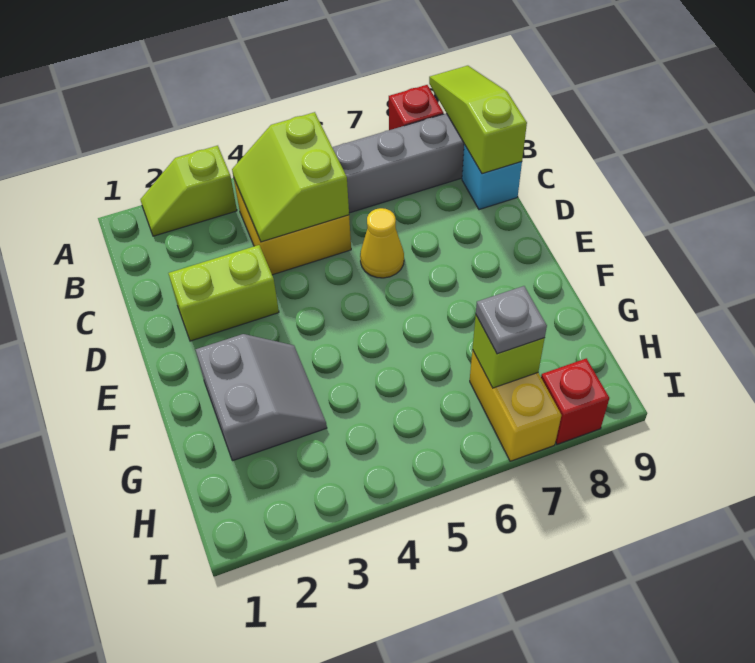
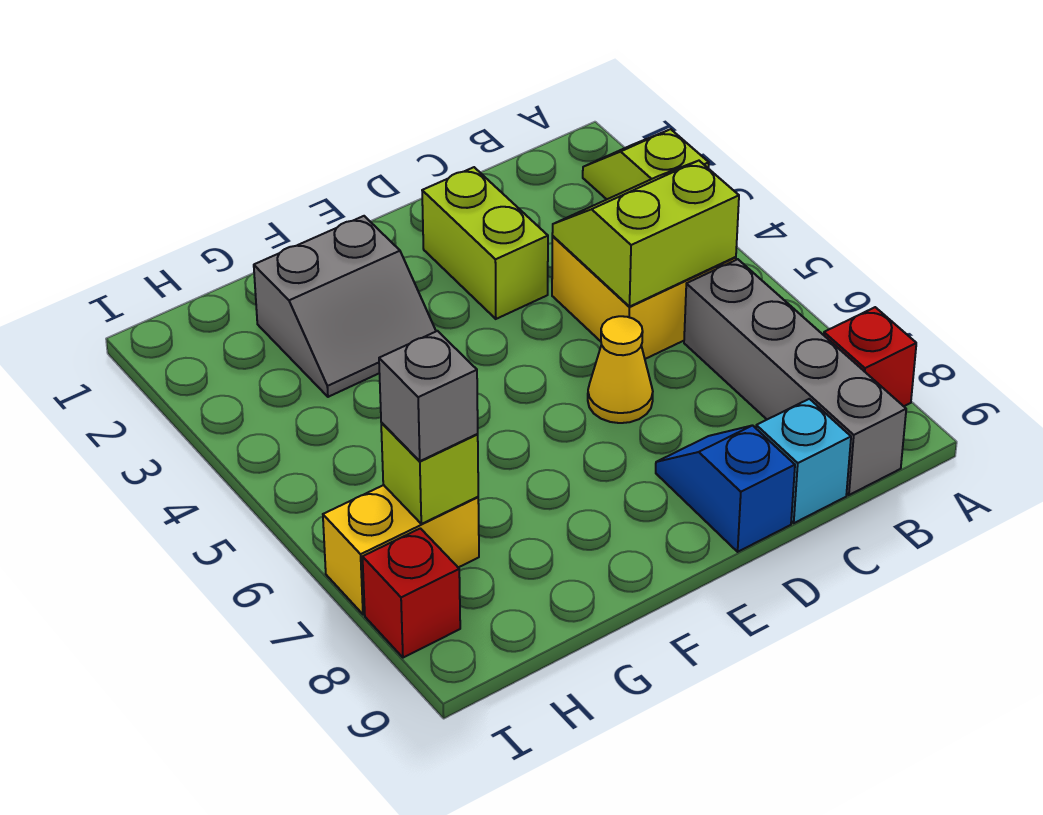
lime 1x3 slope [429,66,527,174] -> none
none -> blue 1x2 slope [656,425,795,552]
grey 1x1 plate [476,286,547,354] -> grey 1x1 brick [379,331,478,461]

